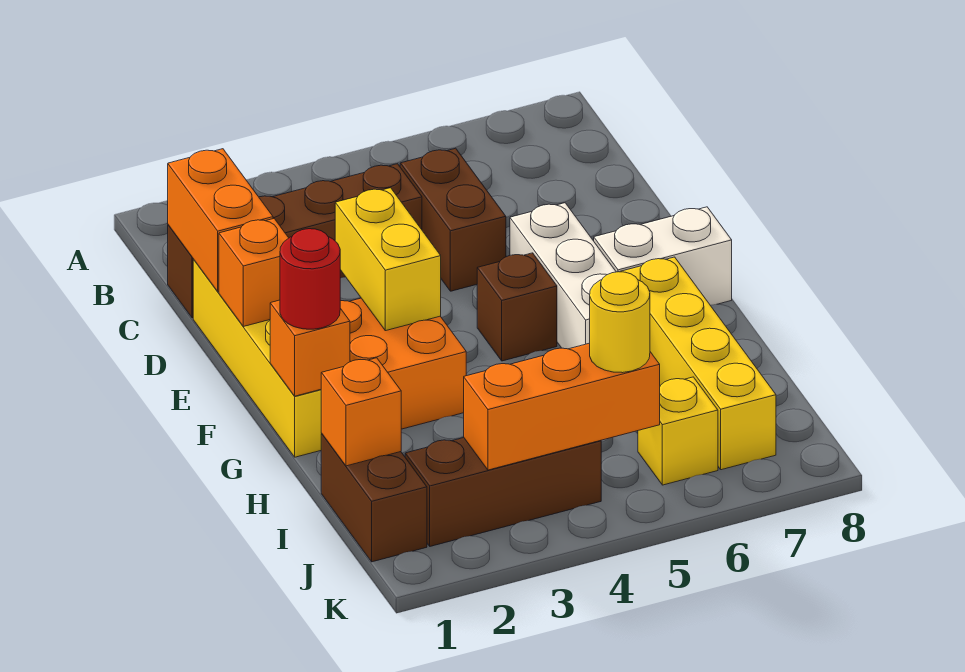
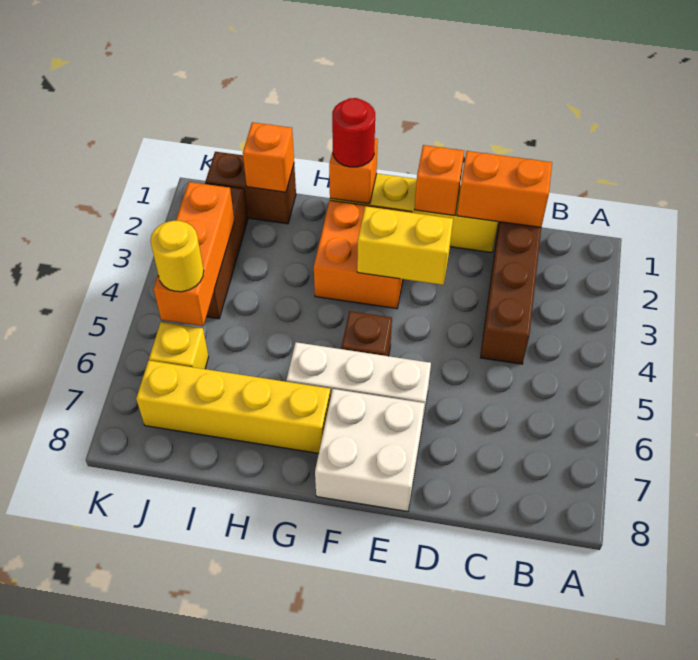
brown 1x2 brick [400,148,506,291] -> none
white 1x2 brick [594,207,732,305] -> white 2x2 brick [315,389,425,512]

